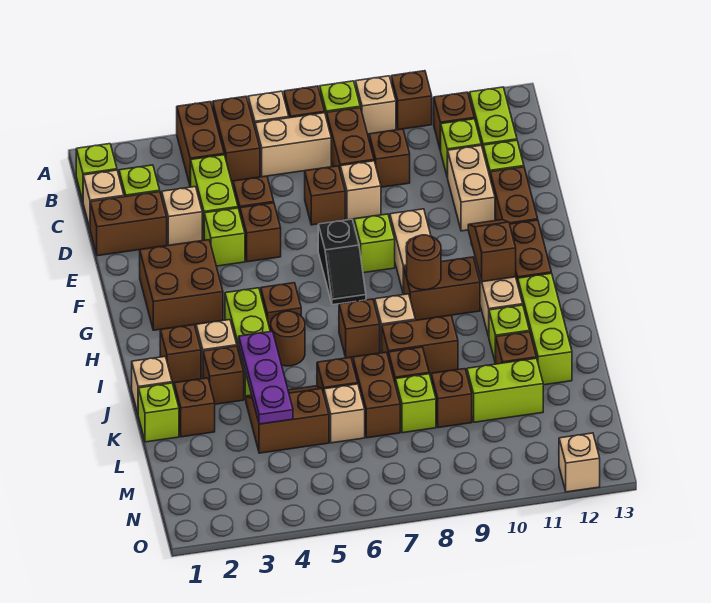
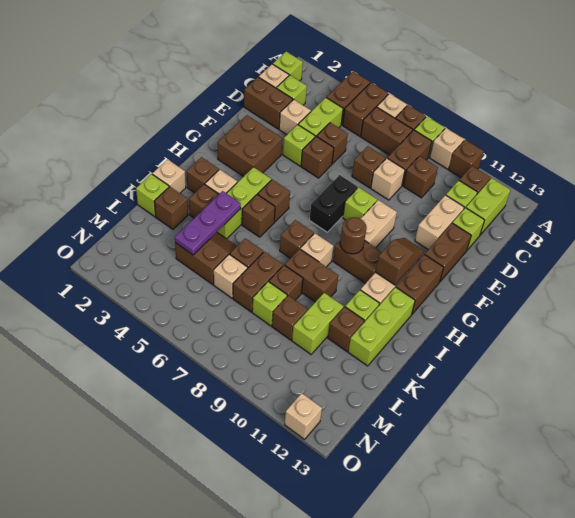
tan 1x2 brick [255,113,331,177] -> brown 1x2 brick [361,107,413,155]
black 1x2 slope [318,219,366,305] -> black 1x2 brick [309,175,358,232]
brown 1x1 round brick [271,311,305,366] -> brown 1x1 brick [242,194,275,237]
lime 1x2 brick [467,358,543,422] -> lime 1x2 brick turned to [292,293,344,354]

